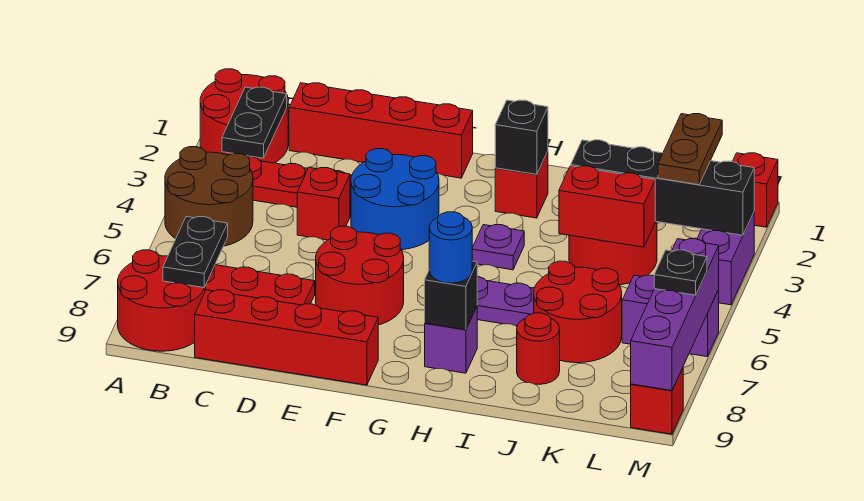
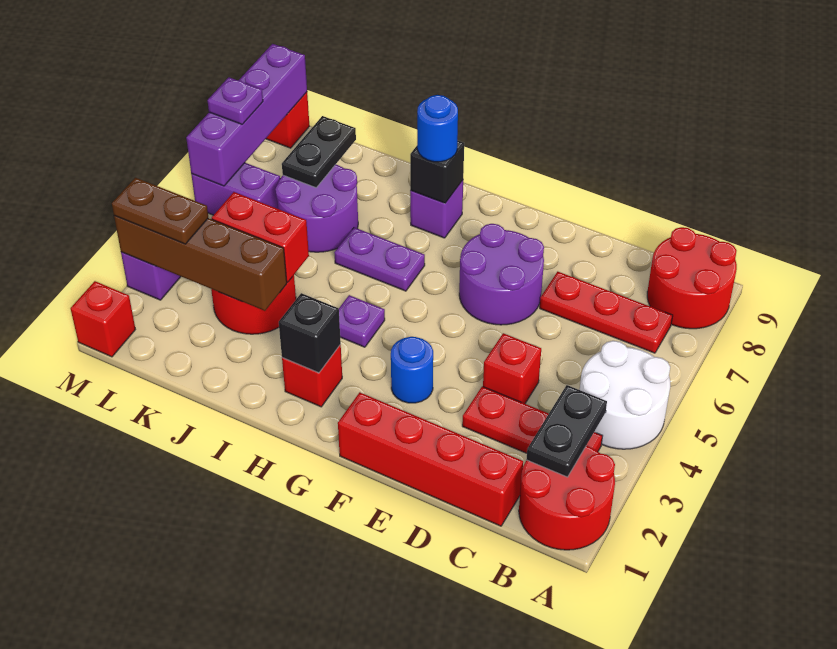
brown 2x2 round brick [165,147,253,246] -> white 2x2 round brick [580,341,670,449]
black 1x2 plate [163,217,228,288] -> black 1x2 plate moved to [282,116,356,188]
red 1x4 brick [195,290,378,385] -> none
blue 2x2 round brick [351,149,439,250] -> blue 1x1 round brick [391,337,433,403]
red 2x2 round brick [316,226,404,325] -> purple 2x2 round brick [459,224,544,325]
black 1x4 brick [571,140,754,235] -> brown 1x4 brick [114,216,287,311]
red 2x2 round brick [534,261,622,363] -> purple 2x2 round brick [275,165,358,252]
red 1x1 round brick [517,313,560,384] -> none
brown 1x2 plate [658,114,722,185] -> brown 1x2 plate turned to [112,178,208,244]
black 1x1 plate [654,250,707,295] -> purple 1x1 plate [207,77,263,124]

